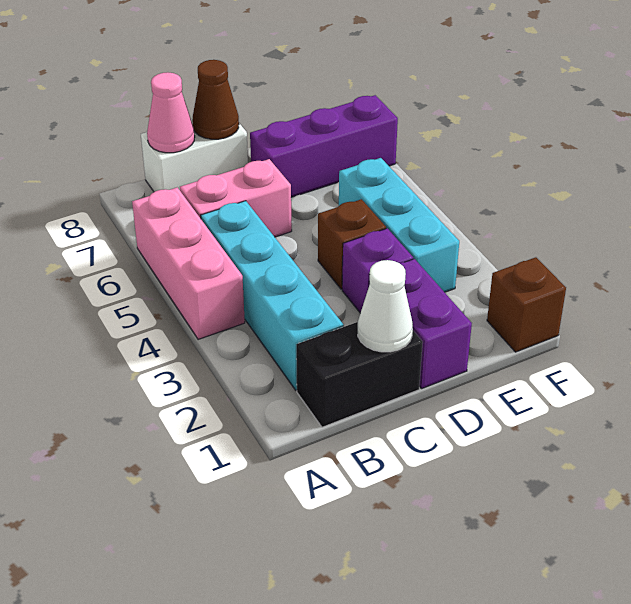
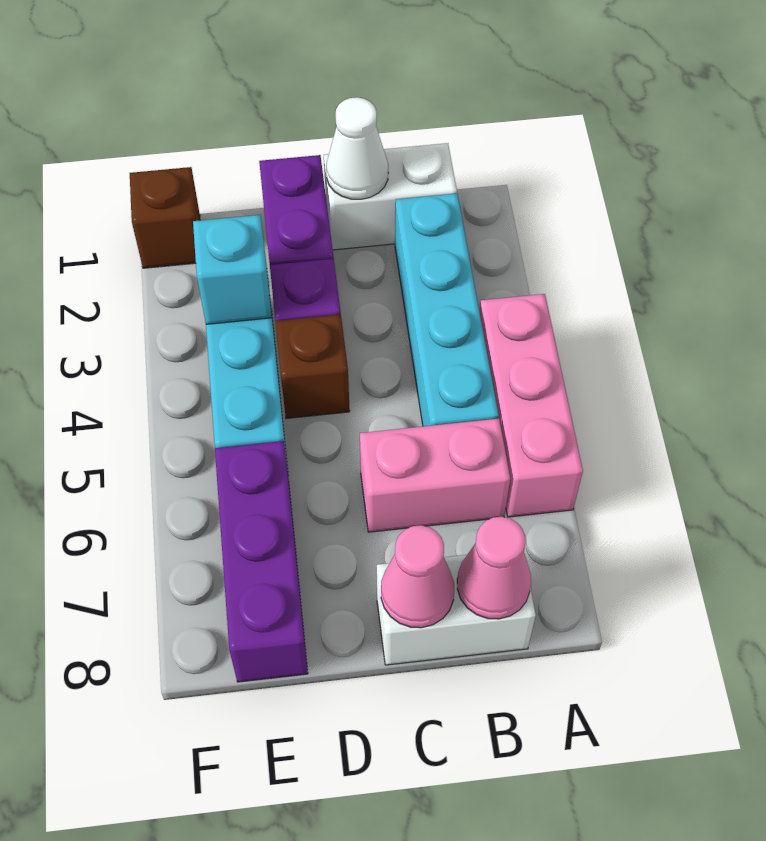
black 1x2 brick [296,322,423,427] -> white 1x2 brick [324,143,457,250]
brown 1x1 cone [192,60,239,139] -> pink 1x1 cone [381,525,454,628]
purple 1x3 brick [250,95,398,197] -> purple 1x3 brick turned to [215,441,308,682]
none -> cyan 1x1 brick [193,215,272,324]

